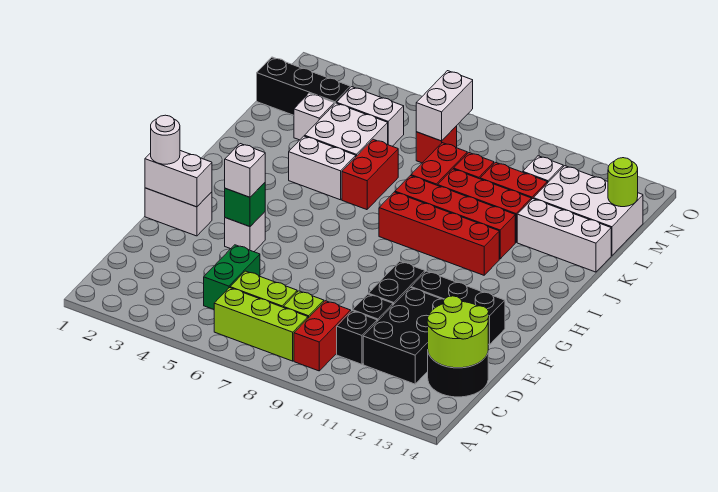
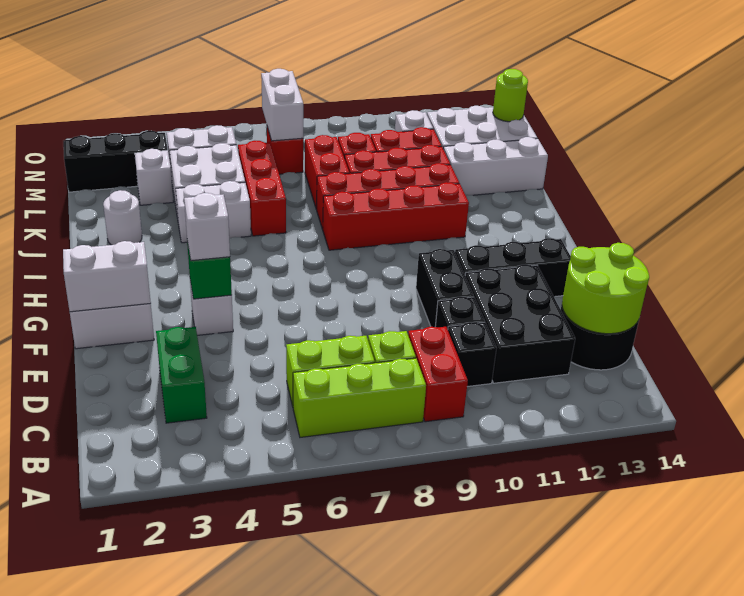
green 1x2 brick [204,245,260,309] -> green 1x2 brick moved to [156,327,207,423]
white 1x1 round brick [151,115,180,164] -> white 1x1 round brick moved to [103,190,142,245]
red 1x2 brick [342,139,398,210] -> red 1x3 brick [238,141,286,236]

